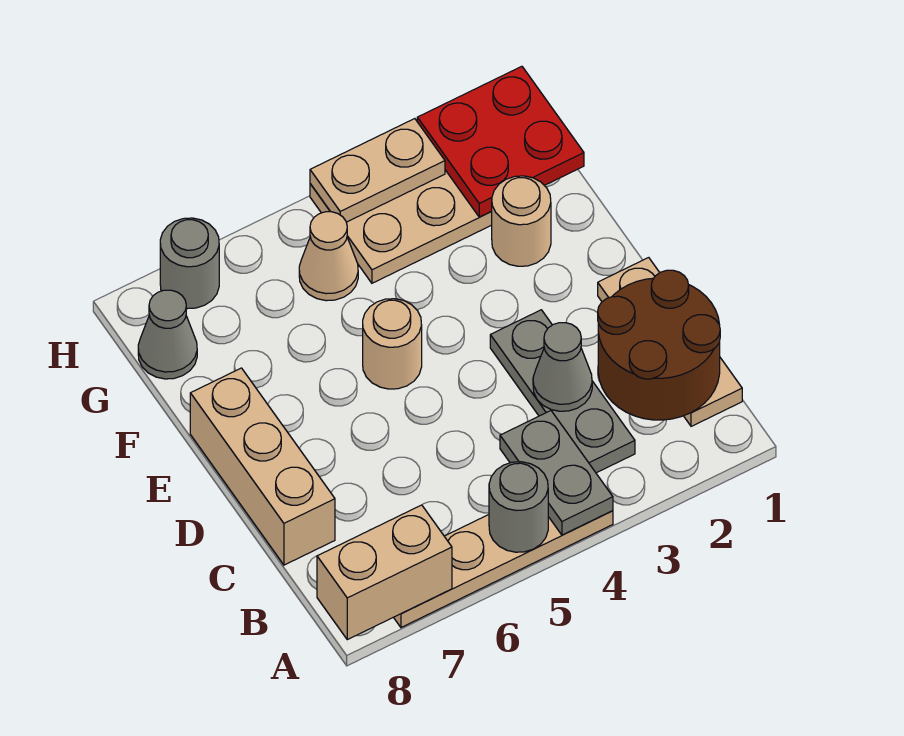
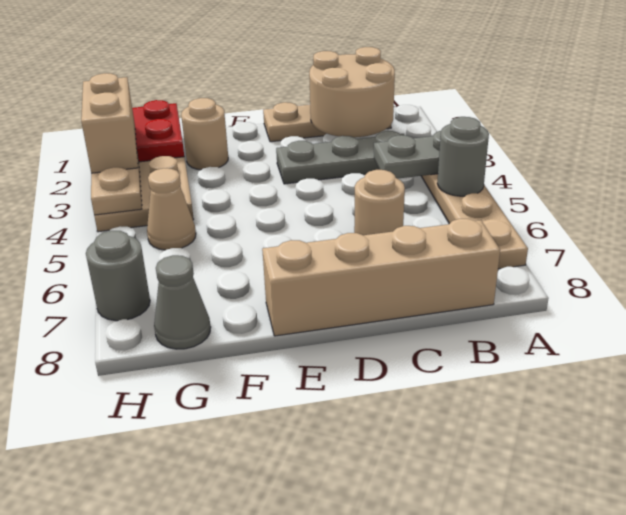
tan 1x2 brick [317,505,452,640] -> tan 1x2 brick moved to [81,73,138,173]
brown 2x2 round brick [598,270,720,420] -> tan 2x2 round brick [309,47,395,137]
grey 1x1 cone [533,323,592,411] -> none
tan 1x3 brick [190,368,335,565] -> tan 1x4 brick [262,219,500,336]
tan 1x1 round brick [363,299,422,389] -> tan 1x1 round brick moved to [354,170,405,235]

